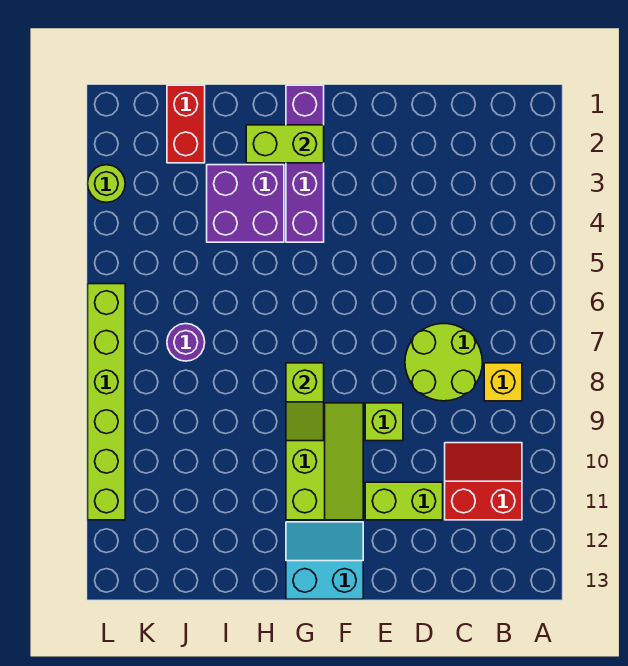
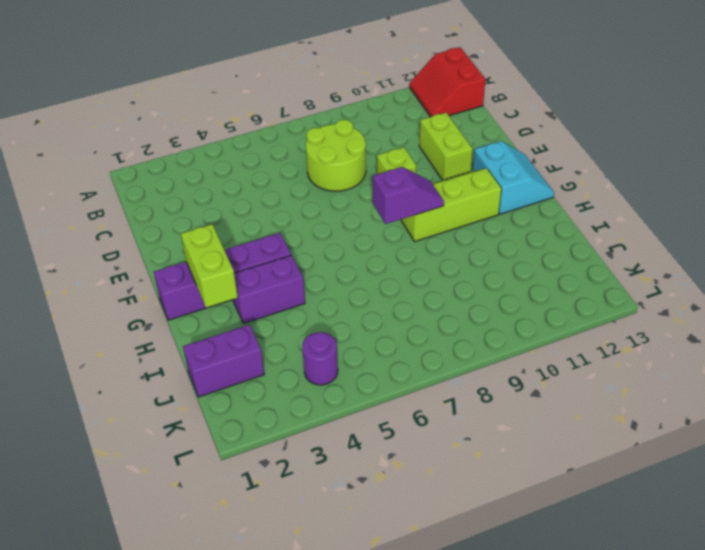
yellow 1x1 brick [484,363,522,401] -> none
red 2x2 slope [445,443,522,520] -> red 2x2 slope moved to [410,47,486,117]
cyan 2x2 slope [286,522,363,599] -> cyan 2x2 slope turned to [473,141,554,214]
lime 1x2 slope [286,363,324,441] -> purple 1x2 slope [373,167,444,224]
purple 2x2 brick [207,165,284,242] -> purple 1x2 brick [233,255,305,323]
red 1x2 brick [167,85,205,163] -> purple 1x2 brick [183,325,264,397]
purple 1x1 round brick [167,324,205,361] -> purple 1x1 round brick moved to [302,332,338,385]
lime 1x1 round brick [88,165,125,202] -> none
lime 1x6 brick [88,284,125,520] -> none

